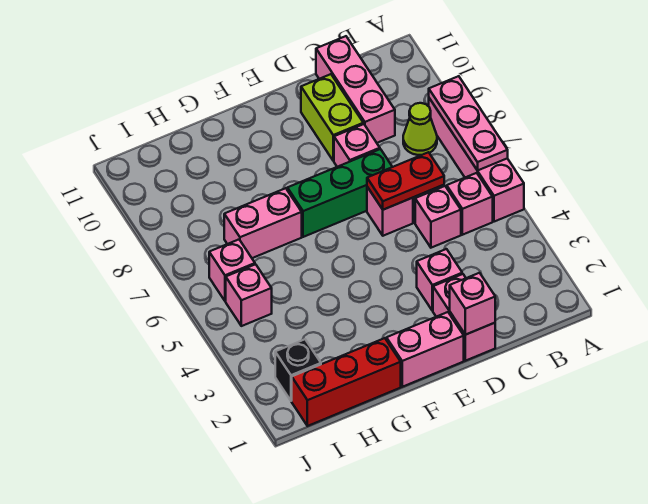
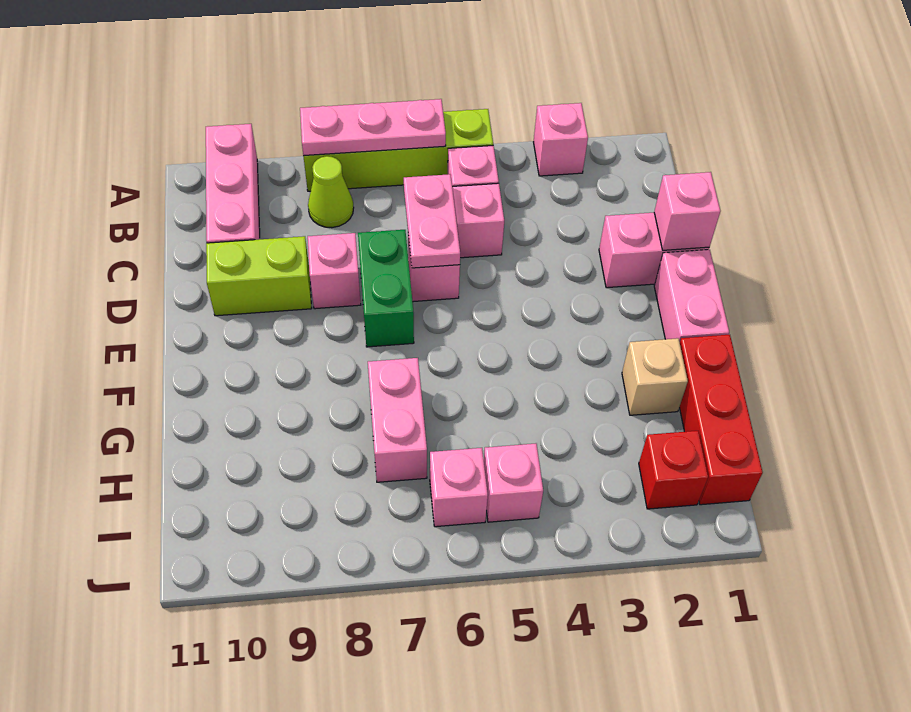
pink 1x4 brick [429,98,524,222] -> lime 1x4 brick [303,109,493,191]
red 1x2 plate [367,152,444,210] -> pink 1x2 plate [404,174,460,268]
pink 1x3 brick [316,36,395,143] -> pink 1x3 brick turned to [206,124,260,243]
pink 1x1 brick [417,249,462,311] -> pink 1x1 brick moved to [533,103,588,176]
green 1x3 brick [287,149,392,237] -> green 1x2 brick [358,230,414,347]
none -> tan 1x1 brick [622,338,688,415]
black 1x1 brick [275,339,321,401] -> red 1x1 brick [639,431,708,509]

